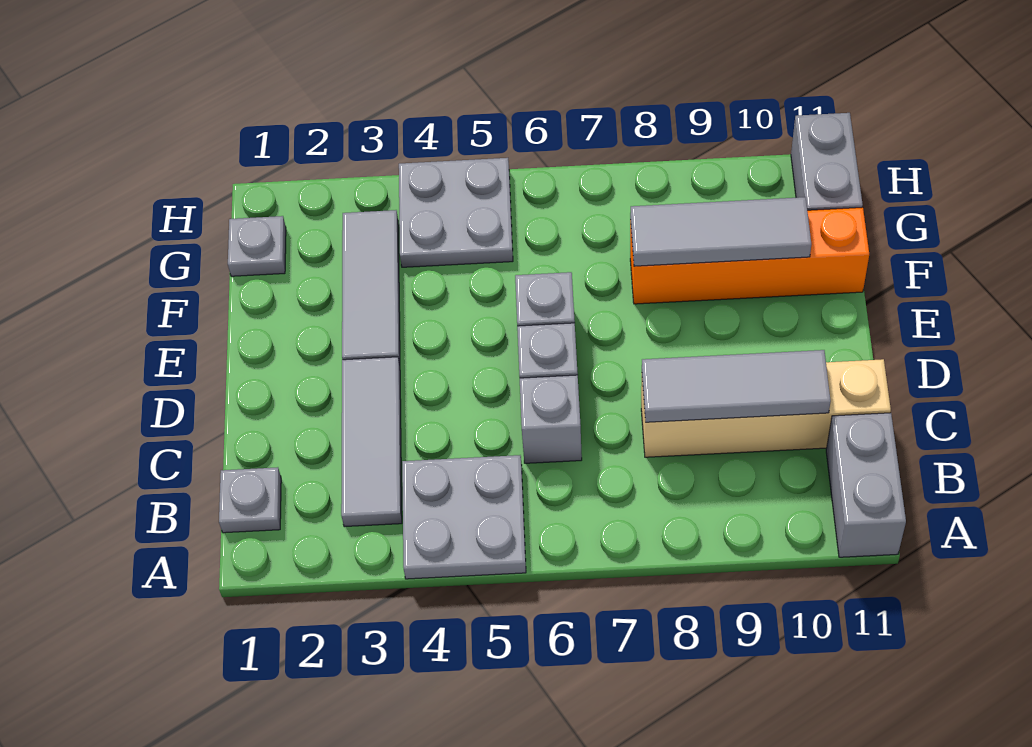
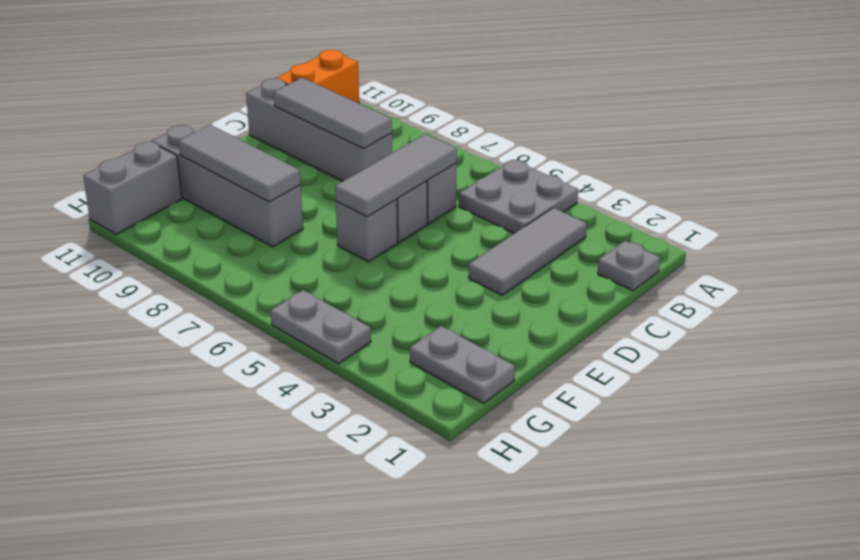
grey 1x2 brick [826,413,906,557] -> orange 1x2 brick [276,50,359,103]
tan 1x4 brick [641,359,891,457] -> grey 1x4 brick [246,78,392,181]
grey 1x3 tile [342,210,400,365] -> grey 1x3 tile moved to [335,134,457,216]
orange 1x4 brick [630,207,869,304] -> grey 1x4 brick [152,125,303,247]
grey 1x1 plate [228,216,286,276] -> grey 1x2 plate [410,326,515,403]
grey 2x2 plate [399,158,513,267] -> grey 1x2 plate [271,290,371,364]

